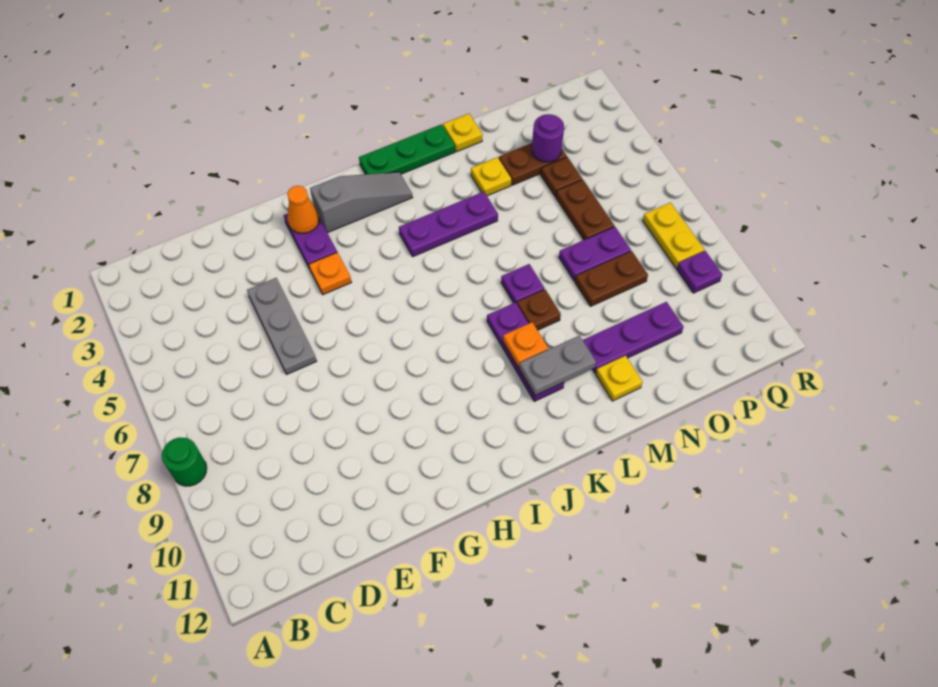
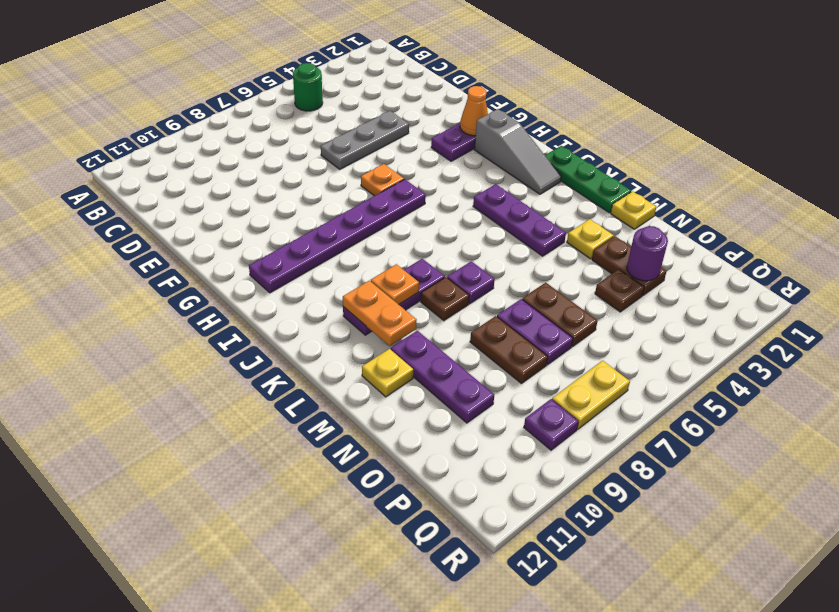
green 1x1 round brick [162,437,207,486] -> green 1x1 round brick moved to [293,63,323,111]
orange 1x1 plate [309,252,351,295] -> orange 1x1 plate moved to [361,164,404,196]
none -> purple 1x6 plate [249,179,426,293]
grey 1x2 plate [519,336,596,395] -> orange 1x2 plate [343,281,417,346]
brown 1x2 plate [556,180,614,240] -> brown 1x2 plate turned to [522,283,598,347]

